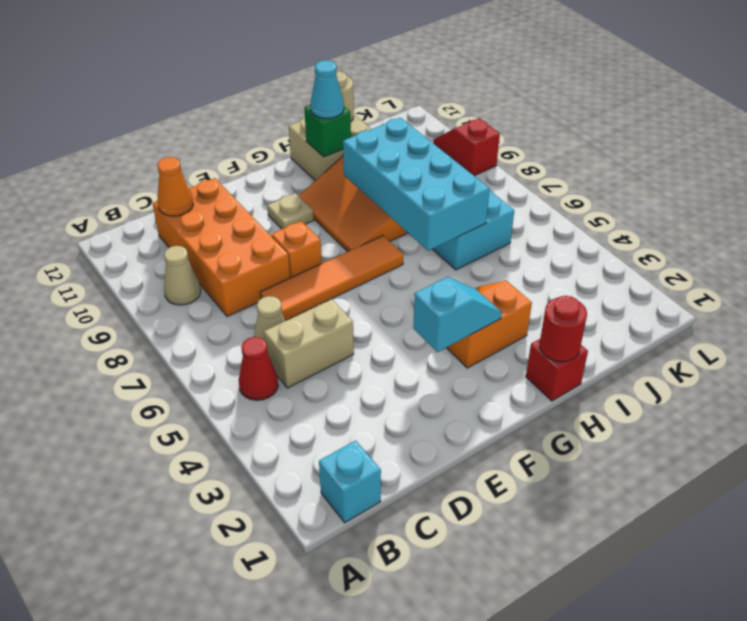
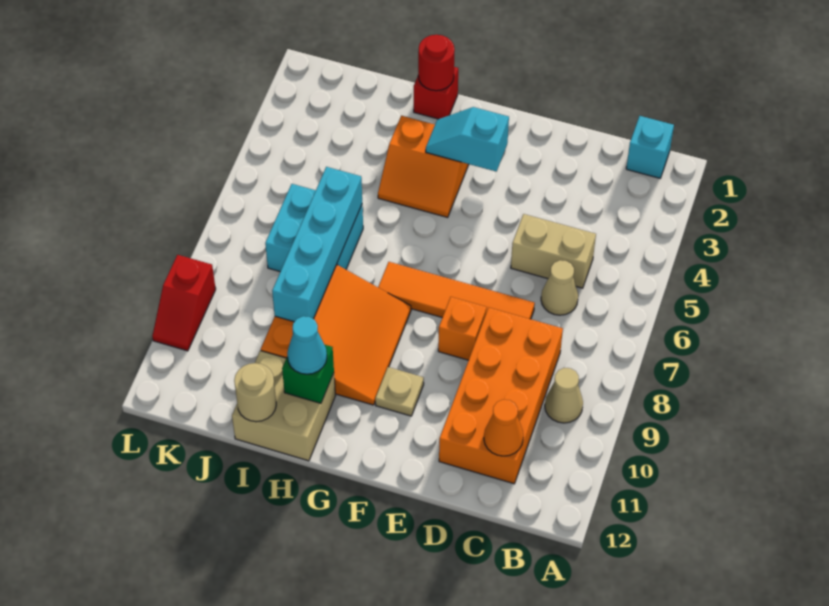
red 1x1 cone [239,337,278,400] -> none
cyan 2x4 brick [343,118,490,251] -> cyan 1x4 brick [272,167,362,322]

